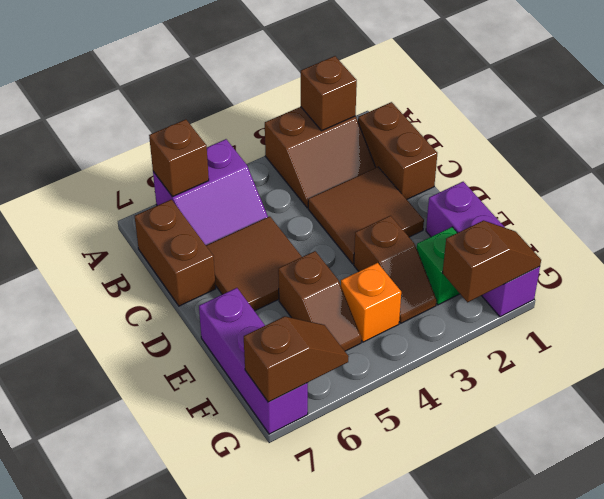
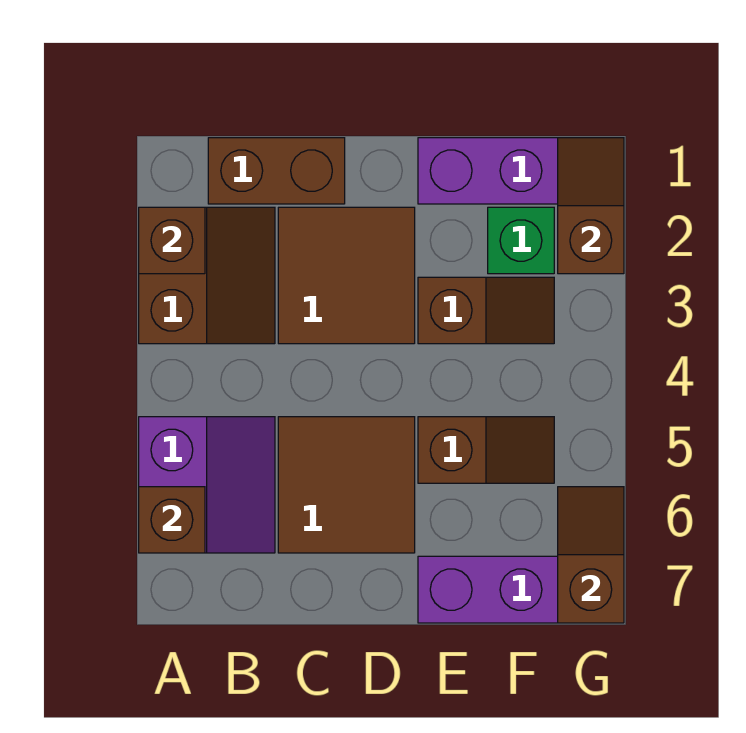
brown 1x2 brick [135,200,216,306] -> none
orange 1x1 brick [341,263,401,342] -> none

